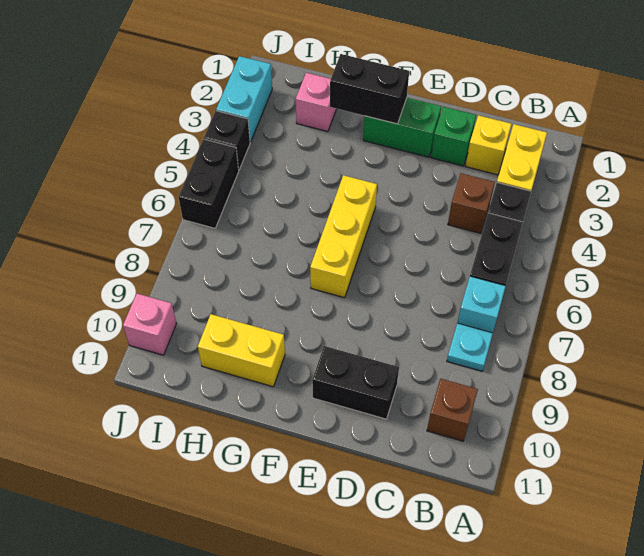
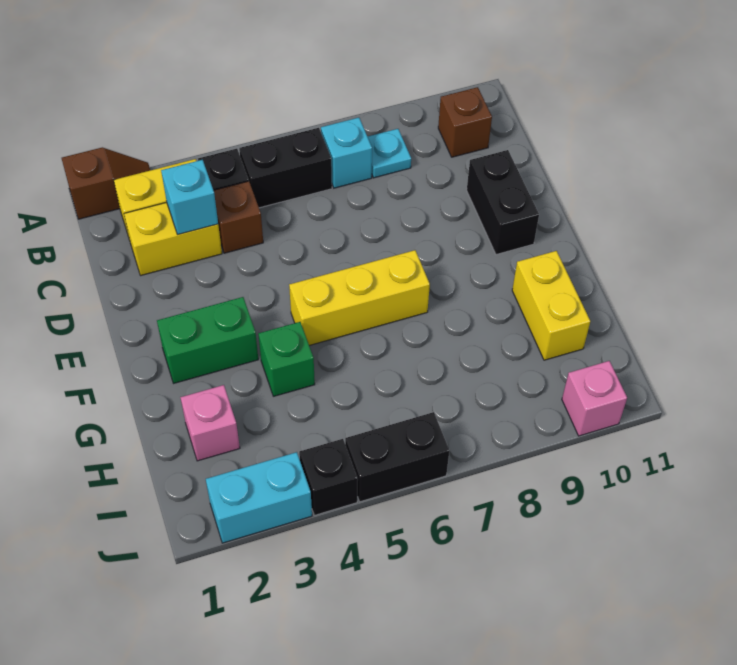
none -> brown 1x2 slope [62,147,150,219]
yellow 1x1 brick [466,115,511,175] -> yellow 1x2 brick [124,202,222,275]
none -> cyan 1x1 brick [161,160,218,234]
green 1x1 brick [431,107,476,166] -> green 1x1 brick moved to [258,322,315,396]
green 1x2 brick [363,98,441,157] -> green 1x2 brick turned to [157,297,258,383]
black 1x2 brick [330,54,409,124] -> none

